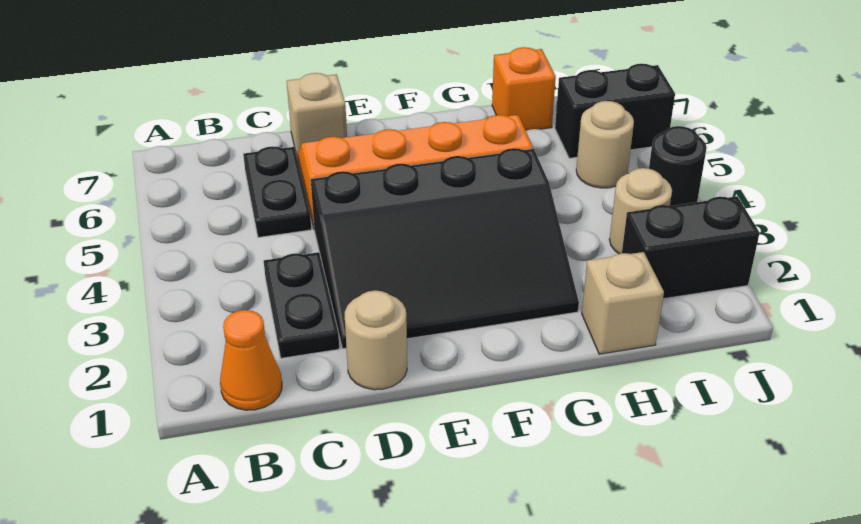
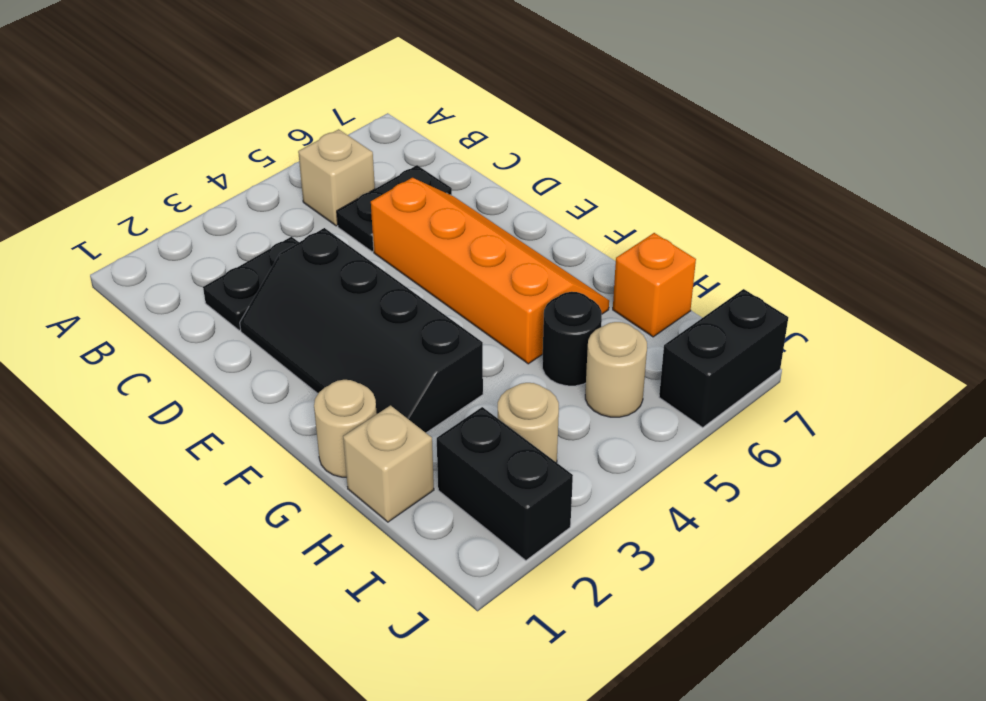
orange 1x1 cone [220,310,282,410] -> none
tan 1x1 round brick [345,291,407,390] -> tan 1x1 round brick moved to [314,380,377,477]
black 3x4 slope [311,148,579,349] -> black 2x4 slope [240,228,483,433]
tan 1x1 brick [287,73,347,160] -> tan 1x1 brick moved to [298,129,375,226]
black 1x2 brick [555,64,675,158] -> black 1x2 brick turned to [659,289,788,427]
black 1x1 round brick [649,126,707,206] -> black 1x1 round brick moved to [542,292,602,386]

